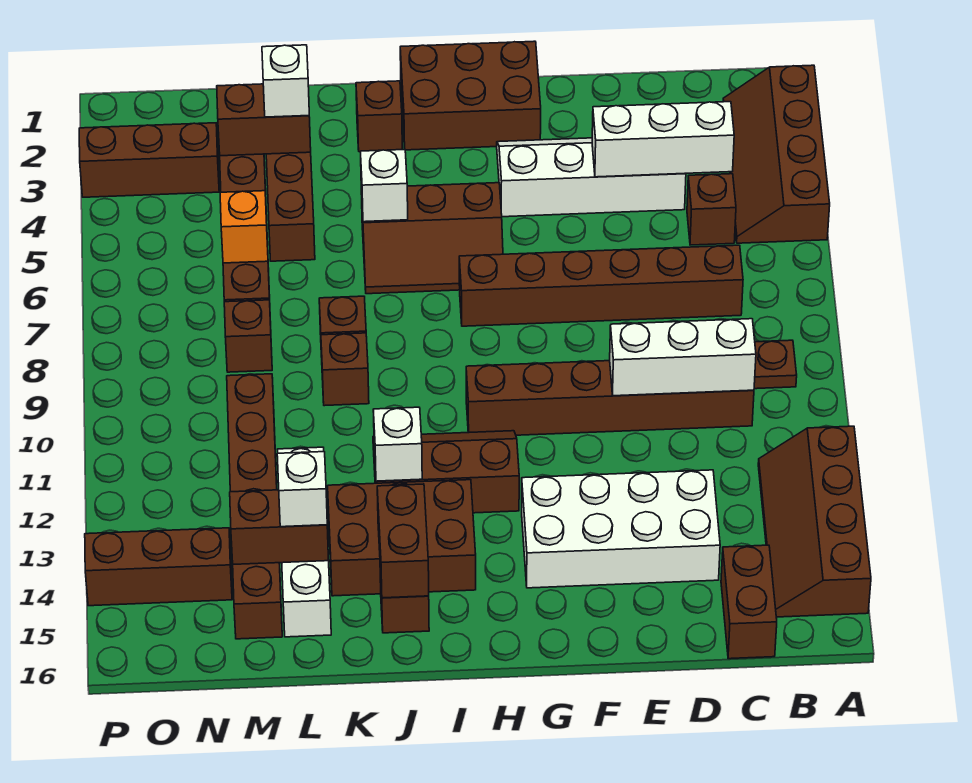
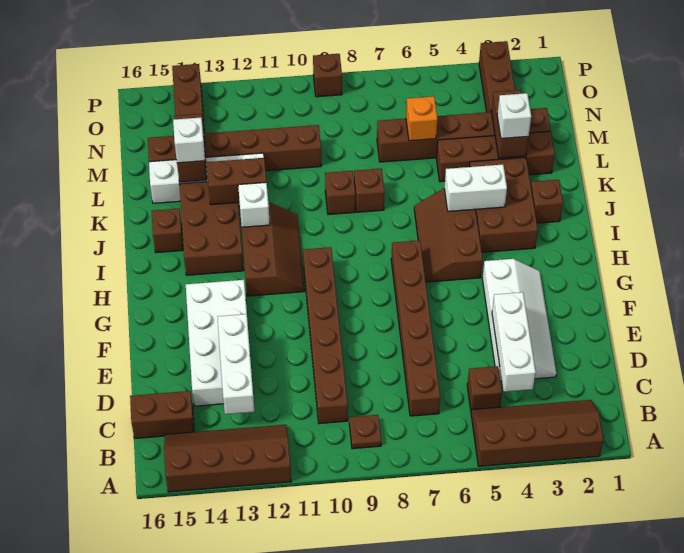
white 1x3 brick [610,319,756,396] -> white 1x3 brick moved to [218,314,254,414]
brown 2x3 brick [400,41,541,150] -> brown 2x3 brick moved to [469,158,538,252]
white 1x1 brick [360,149,408,222] -> white 1x2 brick [444,165,507,211]
brown 1x2 brick [377,484,429,598] -> brown 1x2 brick moved to [207,158,267,205]
brown 1x1 brick [224,300,272,372] -> brown 1x1 brick moved to [313,54,342,97]

